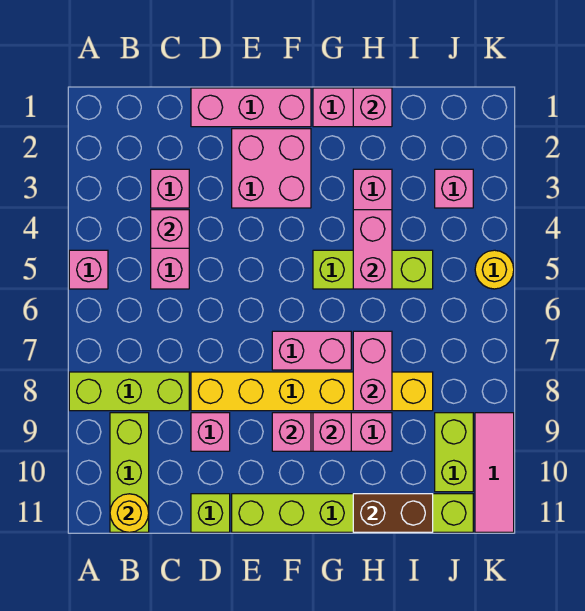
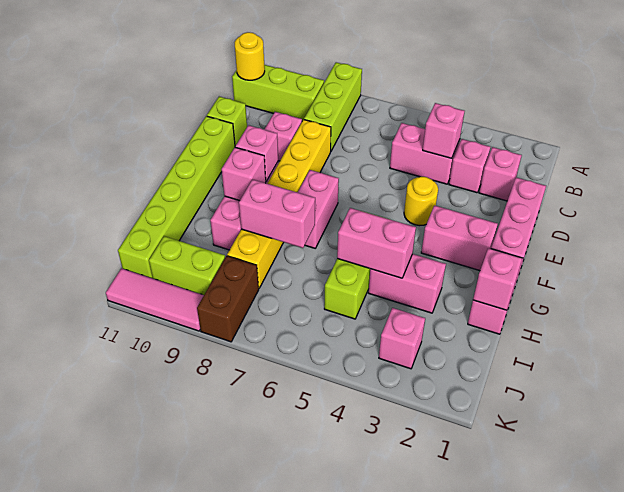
pink 1x1 brick [69,250,108,289] -> pink 1x1 brick moved to [479,147,522,201]
pink 2x2 brick [232,129,311,208] -> pink 1x2 brick [421,205,498,271]
brown 1x2 brick [353,494,433,532] -> brown 1x2 brick moved to [197,256,259,342]
yellow 1x1 round brick [475,250,514,289] -> yellow 1x1 round brick moved to [404,177,438,226]

